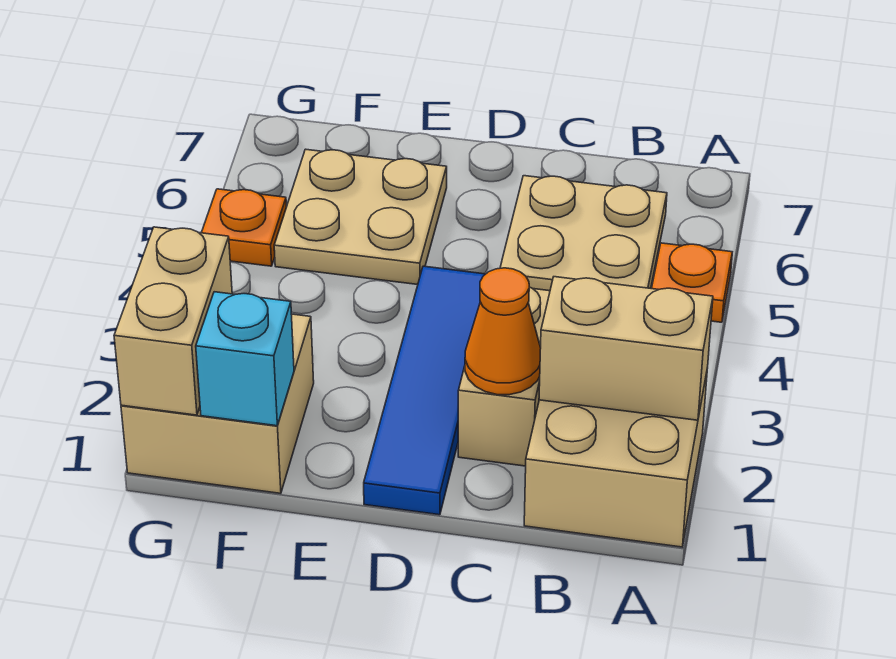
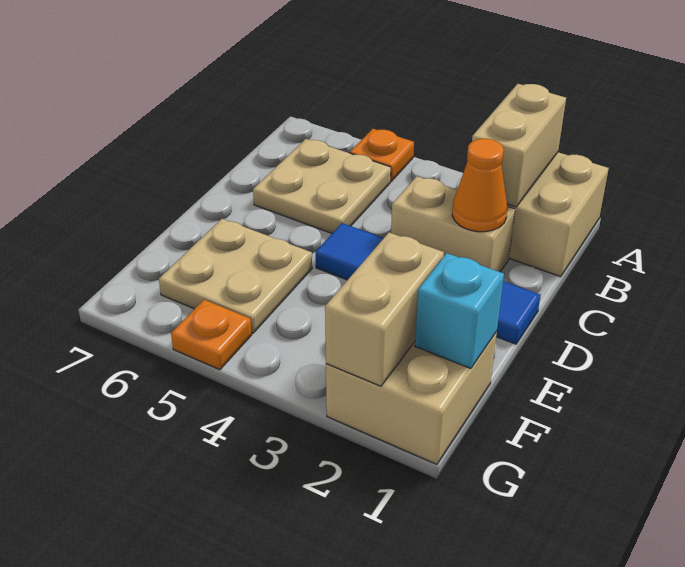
tan 1x2 brick [114,227,232,415] -> tan 1x2 brick turned to [325,232,444,386]

